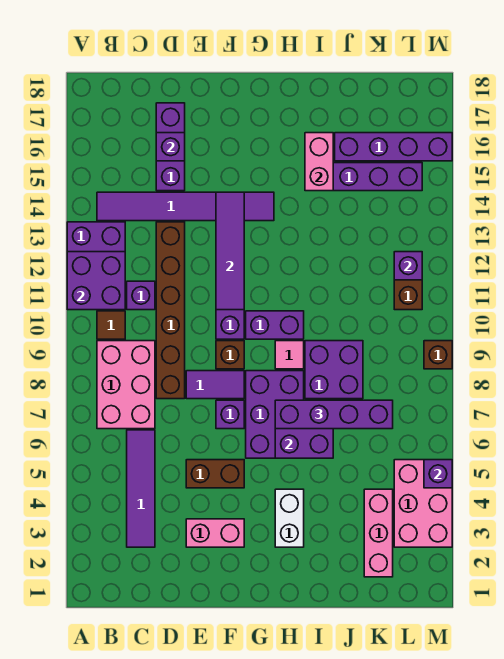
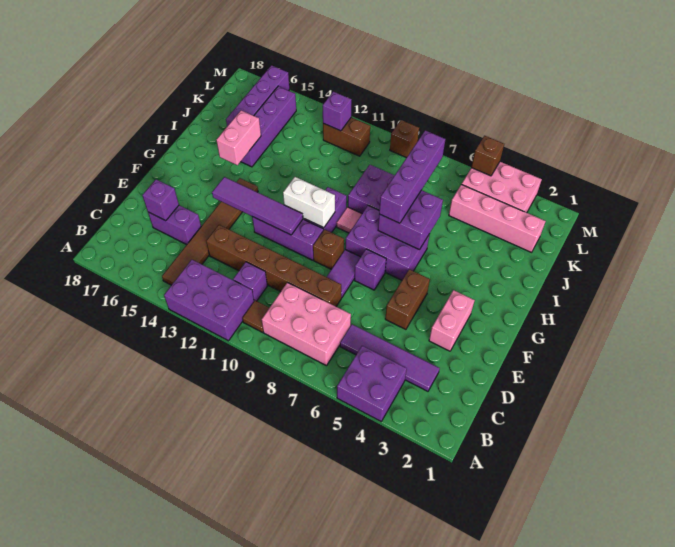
purple 2x2 brick [67,252,125,310] -> purple 2x2 brick moved to [337,346,407,421]
purple 1x6 tile [97,192,274,221] -> brown 1x6 tile [162,178,258,285]
purple 1x3 brick [156,103,185,191] -> purple 1x2 brick [148,205,201,245]
white 1x2 brick [275,489,304,547] -> white 1x2 brick moved to [283,177,335,228]
pink 1x2 brick [305,133,333,191] -> pink 1x2 brick turned to [216,110,261,165]
pink 1x3 brick [364,489,393,577] -> pink 1x4 brick [449,184,546,252]
purple 1x1 brick [424,460,452,488] -> brown 1x1 brick [471,136,504,176]

